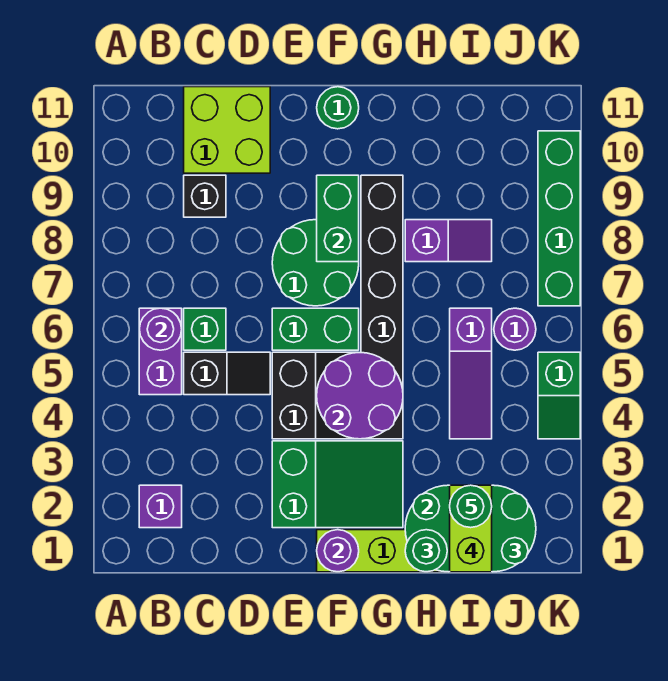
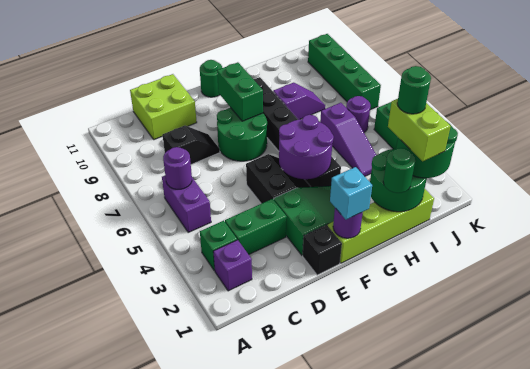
black 1x2 slope [184,352,270,395] -> black 1x2 slope moved to [163,126,220,164]
green 1x1 brick [184,308,226,350] -> green 1x1 brick moved to [200,221,237,270]
black 1x1 brick [184,175,226,217] -> black 1x1 brick moved to [303,225,342,275]
green 1x2 brick [272,308,359,350] -> green 1x2 brick moved to [225,199,287,254]
none -> cyan 1x1 brick [330,167,372,219]

